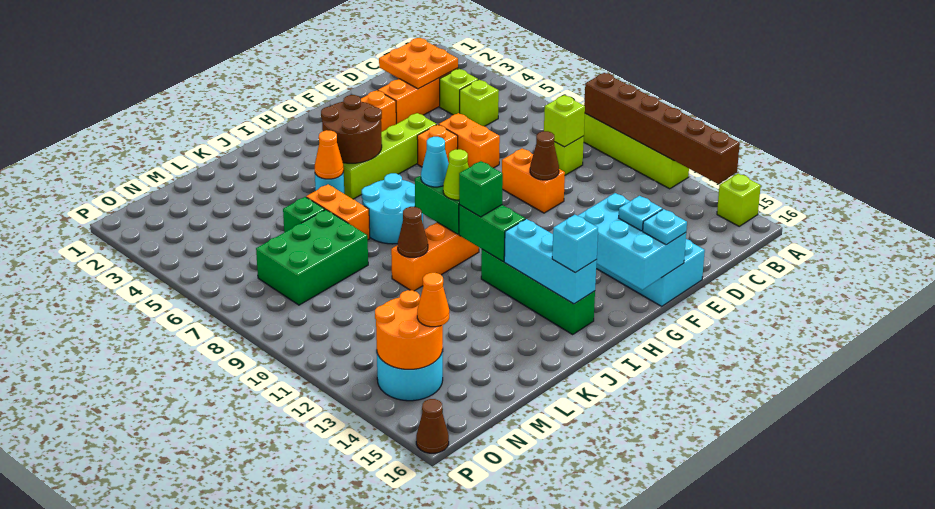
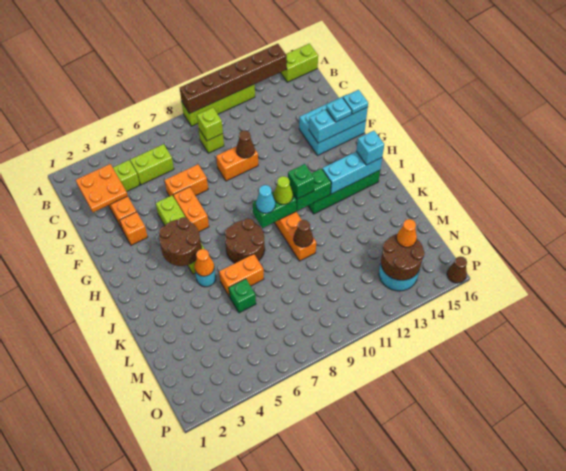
lime 1x1 brick [717,173,761,226] -> lime 1x2 brick [280,44,318,82]
lime 1x1 brick [460,80,499,126] -> lime 1x2 brick [130,144,174,185]
orange 1x1 brick [417,125,458,167] -> orange 1x2 brick [173,187,209,232]
cyan 2x3 brick [578,193,686,290] -> cyan 1x3 brick [309,107,368,143]
cyan 2x2 round brick [362,173,423,244] -> brown 2x2 round brick [225,218,265,263]
green 2x3 brick [256,210,368,305] -> none
orange 2x2 round brick [375,290,443,369] -> brown 2x2 round brick [381,234,425,280]

